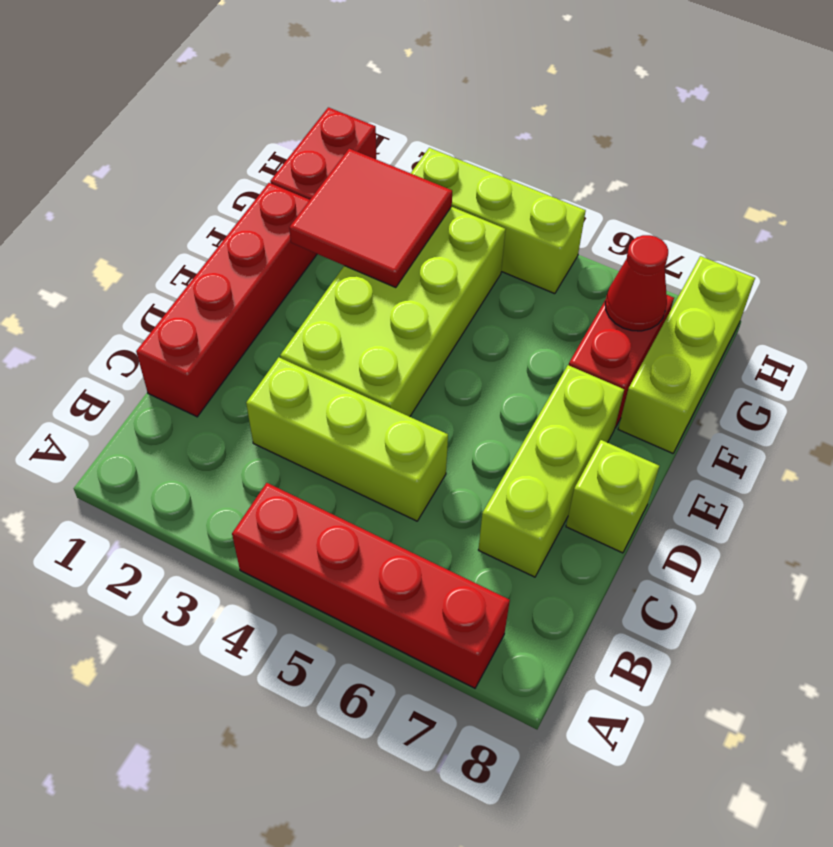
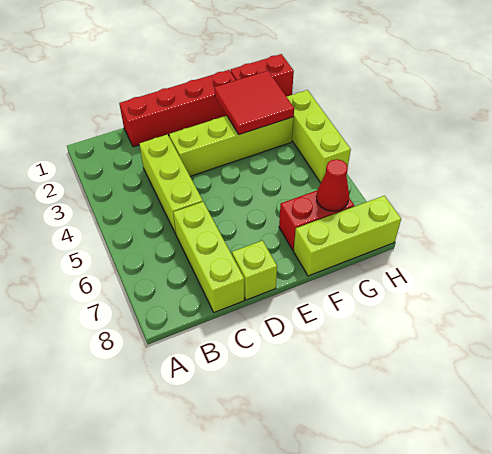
red 1x4 brick [232,483,510,688] -> none
lime 1x3 brick [478,365,624,577] -> lime 1x3 brick turned to [173,202,244,312]
lime 2x4 brick [280,207,505,417] -> lime 1x4 brick [169,116,294,176]

